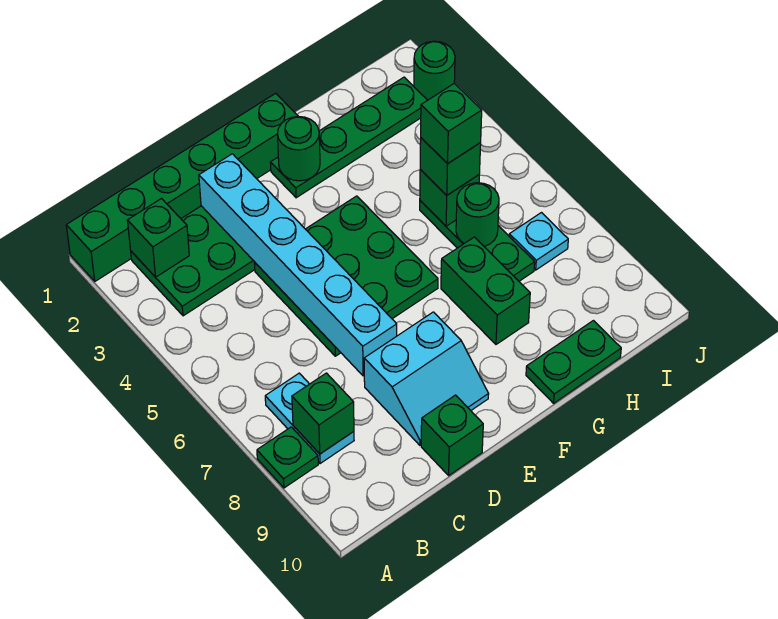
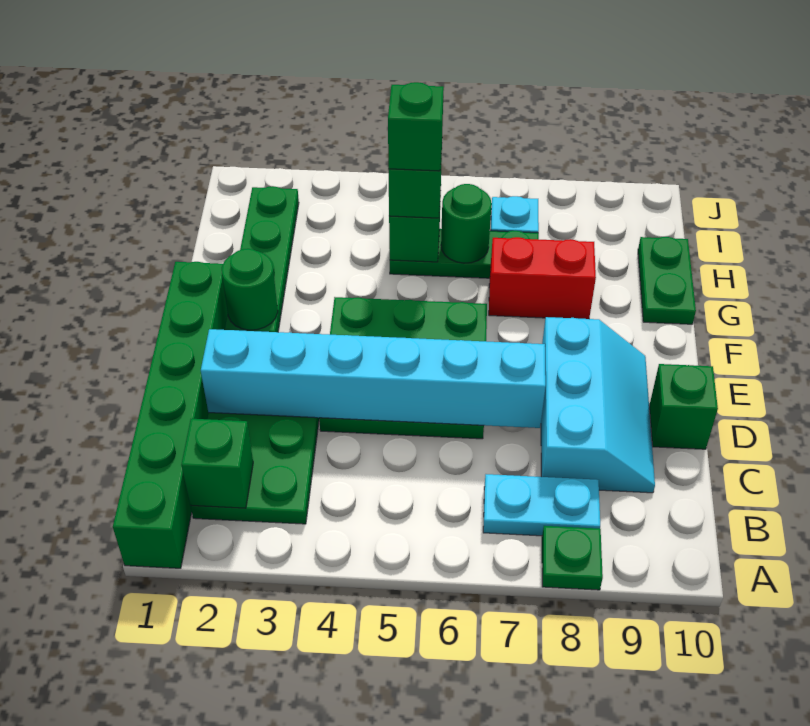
green 1x1 brick [292,373,354,454] -> none
cyan 2x2 slope [364,312,489,445] -> cyan 2x3 slope [541,317,655,493]
green 1x2 brick [441,237,530,344] -> red 1x2 brick [489,237,596,319]
green 1x1 round brick [414,41,455,100] -> none

